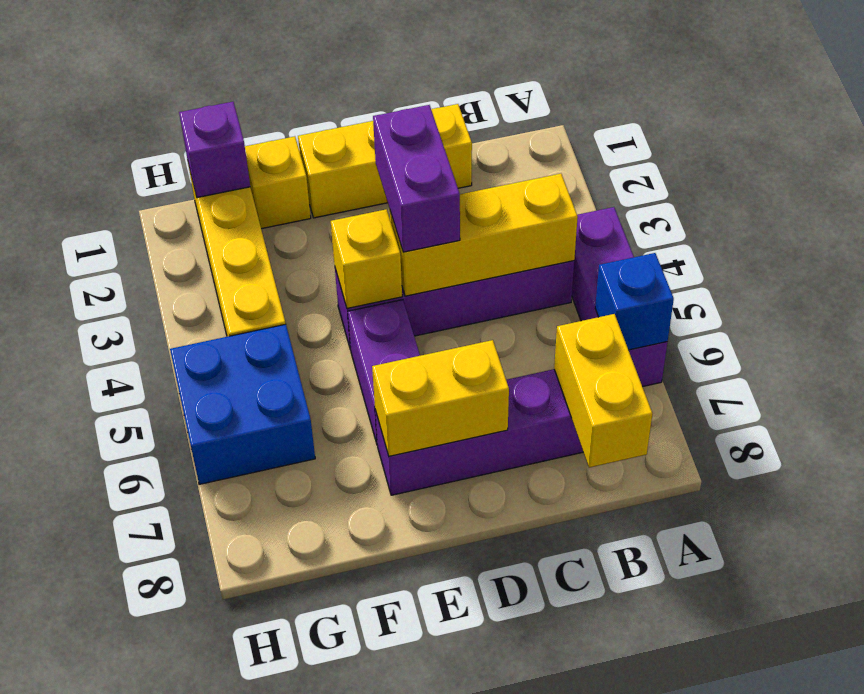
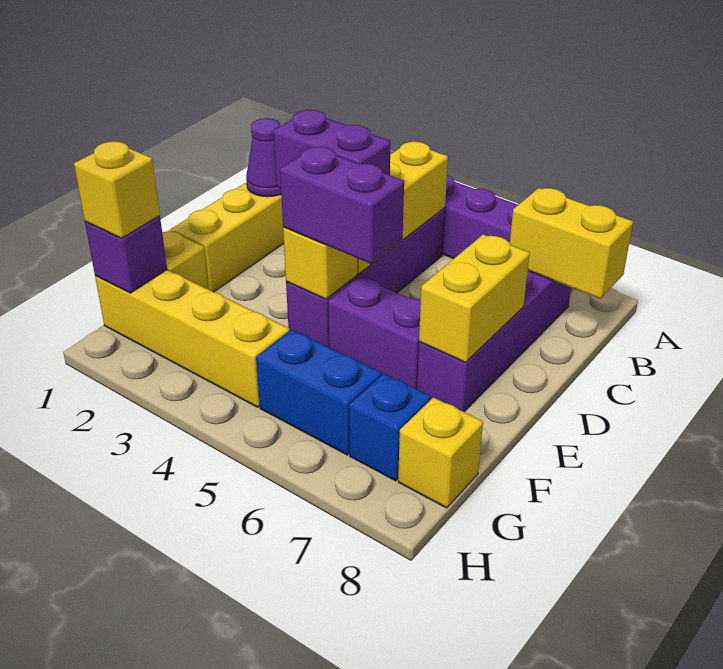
blue 1x1 brick [595,253,674,350] -> blue 1x1 brick moved to [349,374,431,481]
none -> purple 1x1 cone [246,118,281,197]
none -> purple 1x2 brick [280,147,404,264]
none -> yellow 1x1 brick [74,141,160,238]
blue 2x2 brick [170,324,315,485] -> blue 1x2 brick [256,330,381,455]
none -> yellow 1x1 brick [398,398,483,508]

